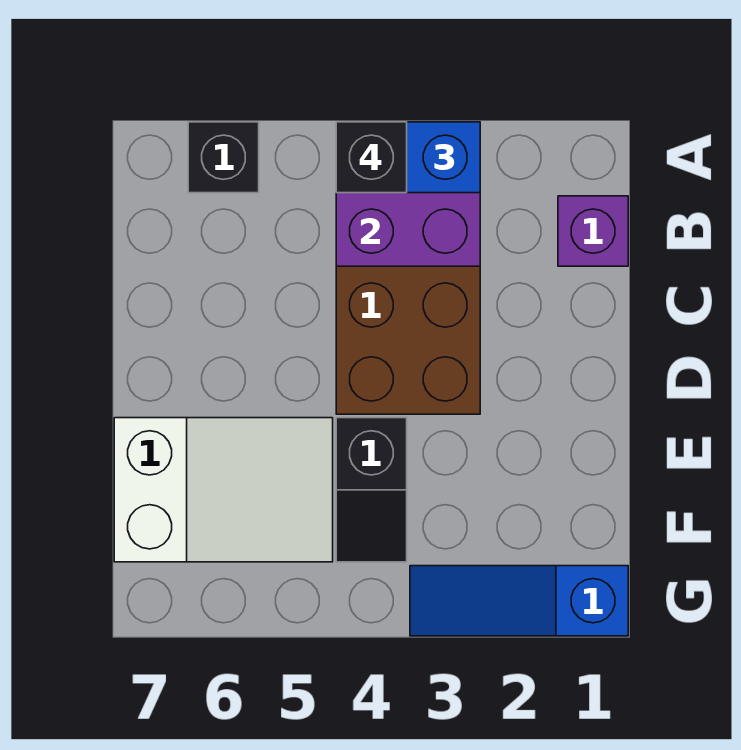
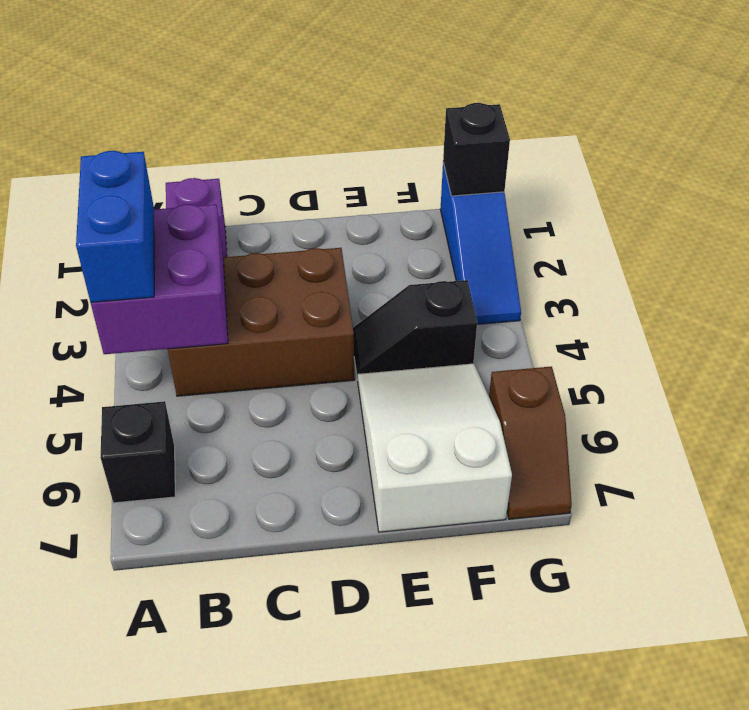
black 1x1 brick [336,122,407,193] -> black 1x1 brick moved to [443,103,510,196]
black 1x2 slope [336,418,407,562] -> black 1x2 slope turned to [353,280,477,380]
none -> brown 1x2 slope [489,366,572,519]

